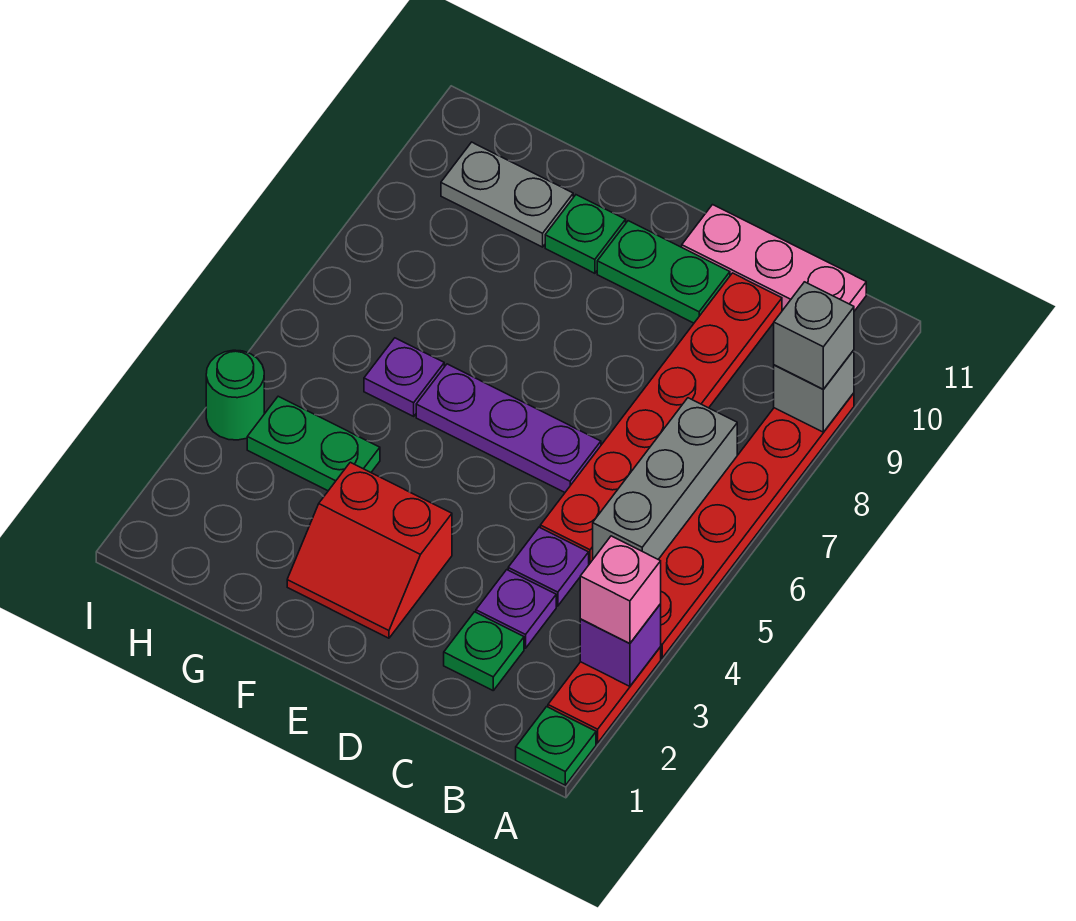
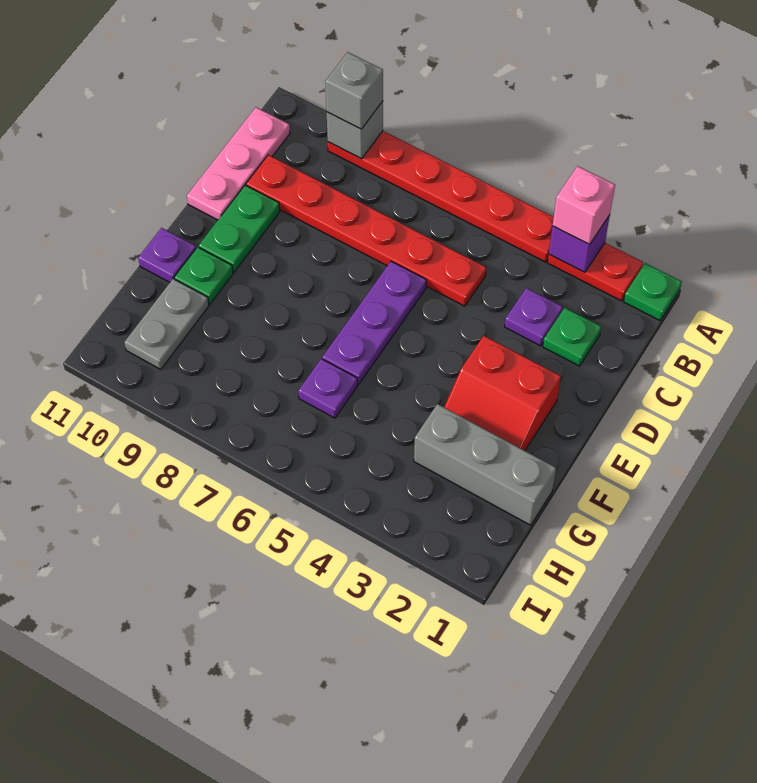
grey 1x3 brick [593,398,737,559] -> grey 1x3 brick moved to [414,404,556,525]
purple 1x1 plate [508,527,589,606] -> purple 1x1 plate moved to [138,228,196,282]
red 2x2 slope [287,462,452,638] -> red 2x2 slope turned to [444,336,561,451]
green 1x2 plate [247,396,380,491] -> none
green 1x1 round brick [206,350,264,440] -> none

